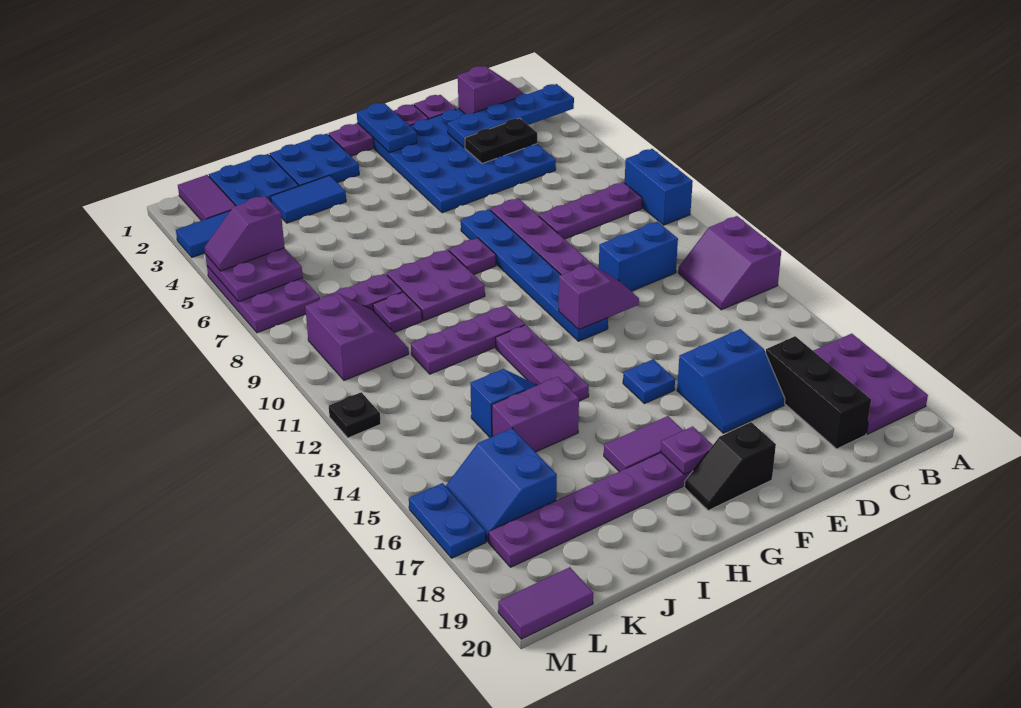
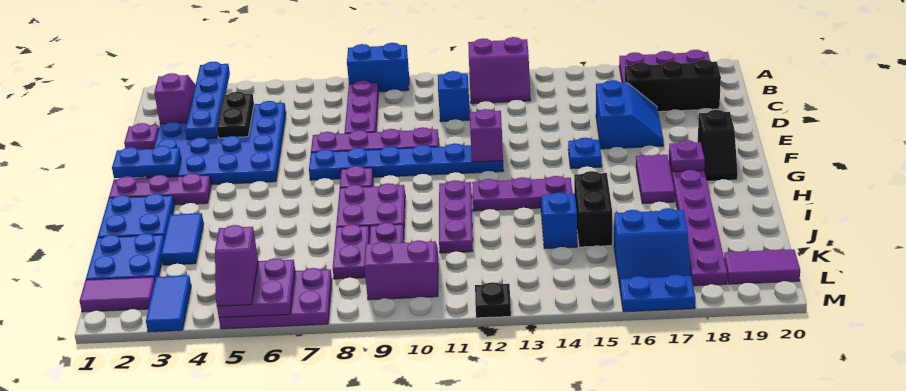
blue 1x2 brick [599,221,678,291] -> blue 1x1 brick [438,71,470,122]
purple 1x3 plate [329,104,429,156] -> purple 1x3 plate turned to [109,173,211,205]
purple 1x2 brick [492,377,579,452] -> black 1x2 brick [574,171,612,247]
purple 1x2 tile [498,567,593,639] -> purple 1x2 tile turned to [724,249,800,284]

